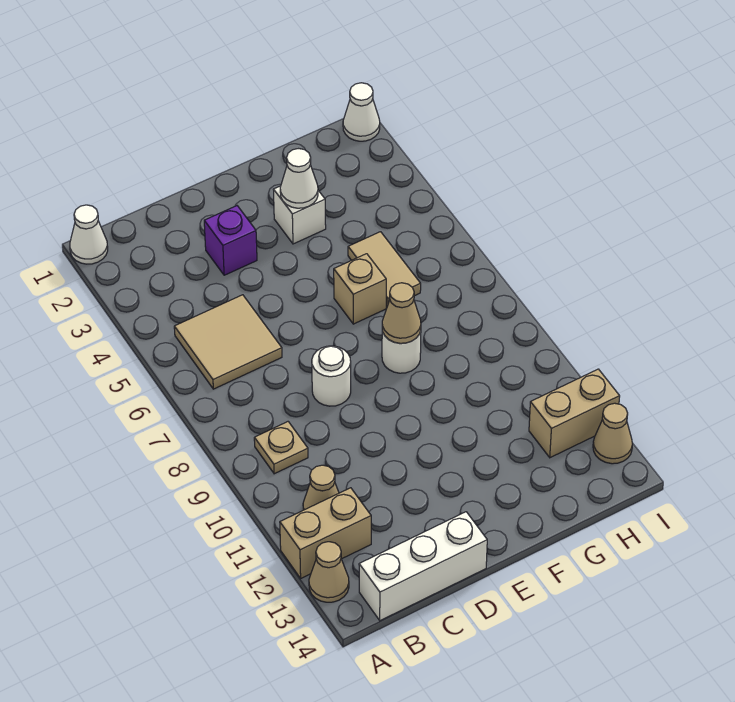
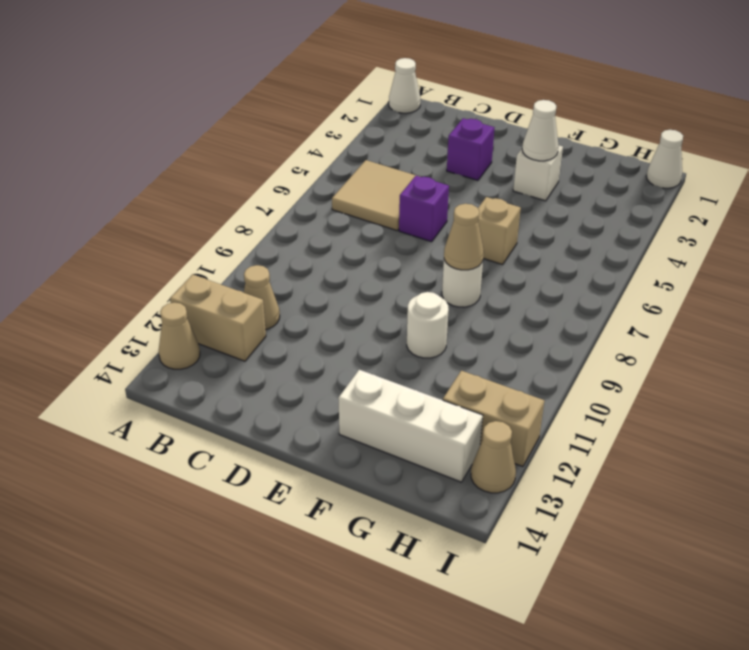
tan 1x1 plate [254,422,308,474] -> none
white 1x3 brick [359,512,487,621] -> white 1x3 brick moved to [338,370,483,482]
none -> purple 1x1 brick [399,176,449,242]
white 1x1 round brick [312,346,351,406] -> white 1x1 round brick moved to [407,292,449,358]
tan 1x2 tile [348,232,421,307] -> none

